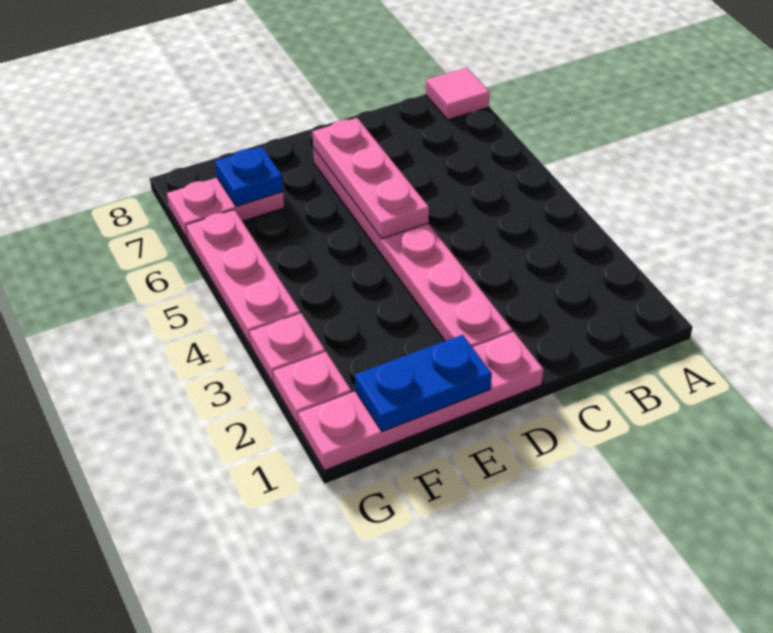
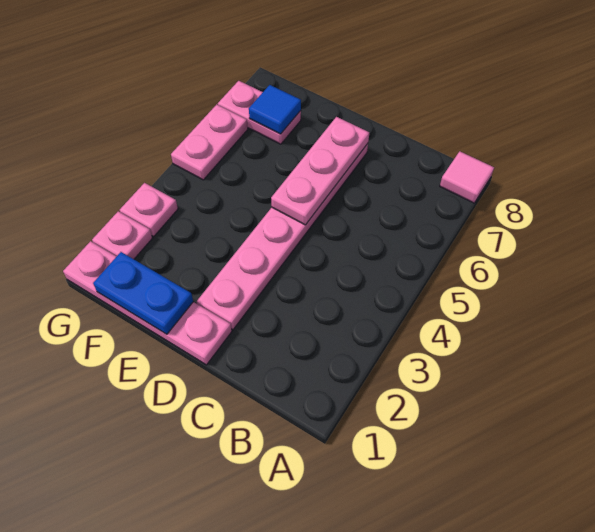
blue 1x1 plate [215,147,283,206] -> blue 1x1 tile [249,85,301,134]
pink 1x3 plate [186,210,300,345] -> pink 1x2 plate [171,104,248,180]

